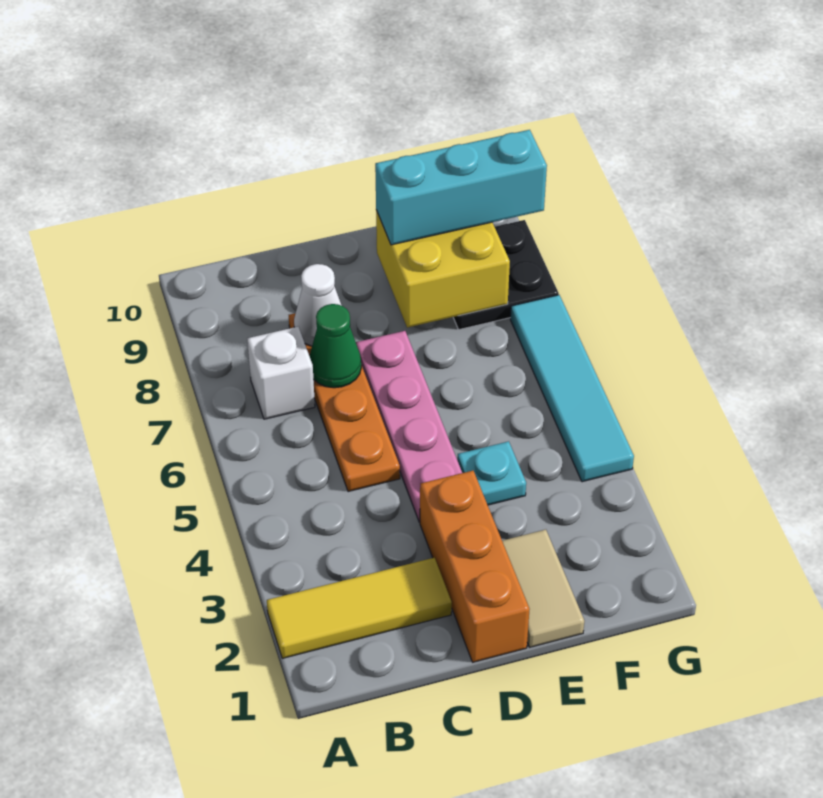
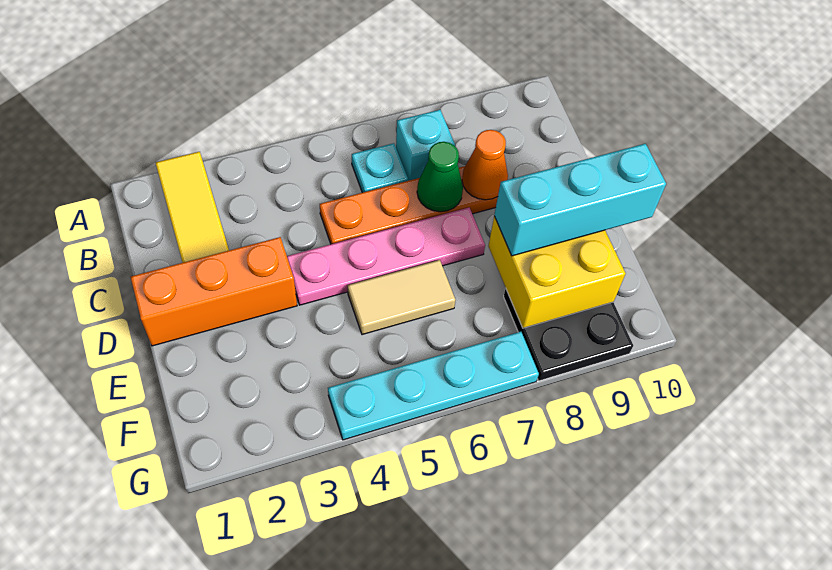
white 1x1 brick [247,327,315,419] -> cyan 1x1 brick [396,110,455,181]
white 1x1 cone [294,264,342,346] -> orange 1x1 cone [462,130,508,200]
tan 1x2 tile [502,530,584,647] -> tan 1x2 tile moved to [348,260,455,335]
cyan 1x1 plate [457,441,526,505] -> cyan 1x1 plate moved to [352,143,408,193]
cyan 1x3 brick [375,130,547,245] -> cyan 1x3 brick turned to [494,144,666,256]
cyan 1x4 tile [510,295,634,482] -> cyan 1x4 plate [328,332,539,440]

